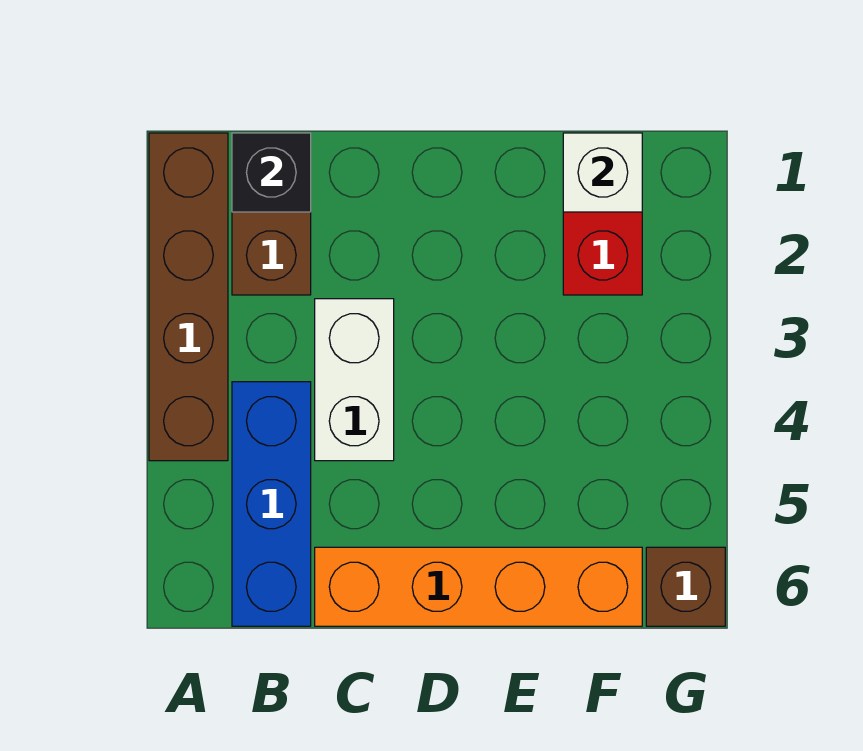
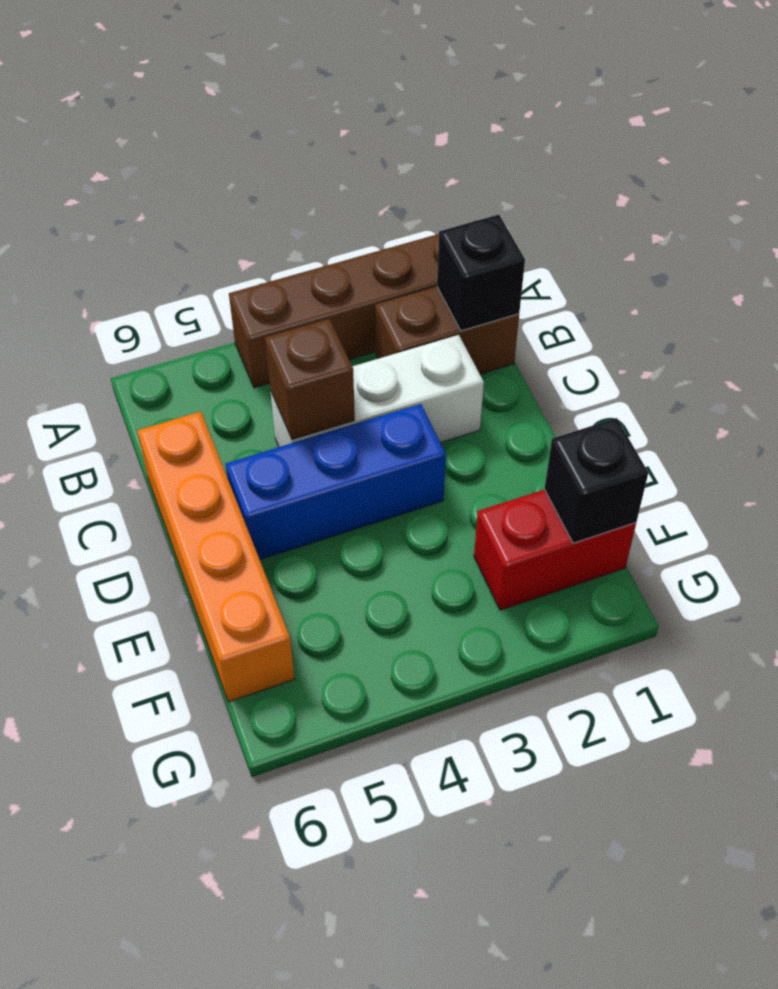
blue 1x3 brick [232,382,311,626] -> blue 1x3 brick moved to [226,404,446,559]
white 1x2 brick [315,299,394,461] -> white 1x3 brick [271,335,484,447]
white 1x1 brick [563,133,642,212] -> black 1x1 brick [544,418,648,543]
brown 1x1 brick [646,547,725,626] -> brown 1x1 brick moved to [265,319,355,440]

